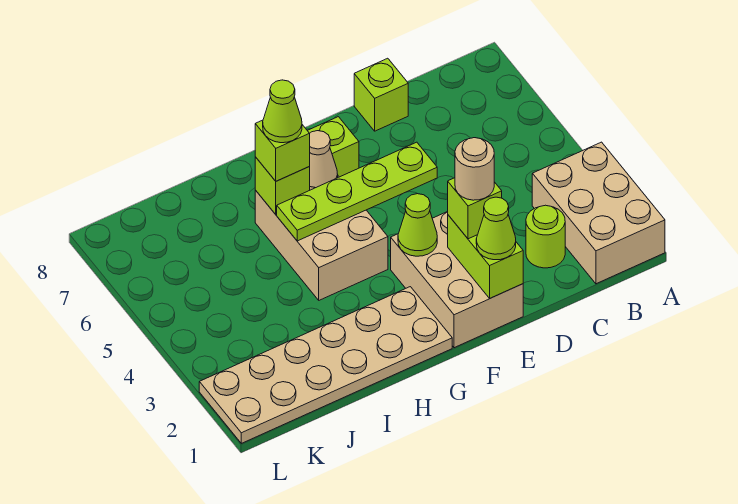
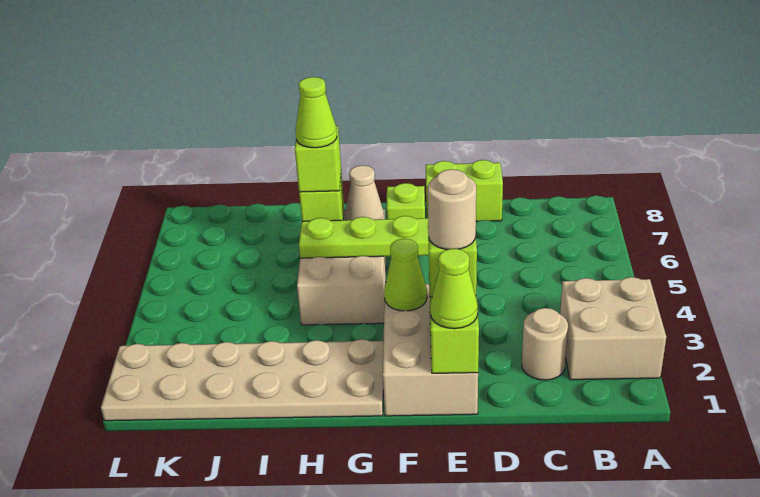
tan 2x3 brick [532,142,665,284] -> tan 2x2 brick [560,277,666,380]
lime 1x1 round brick [526,205,565,268] -> tan 1x1 round brick [522,308,568,380]
lime 1x1 brick [354,58,408,131] -> lime 1x2 brick [426,160,503,221]

